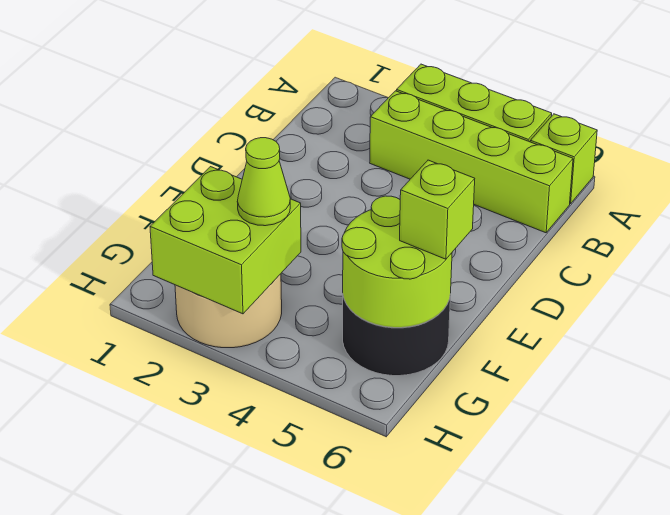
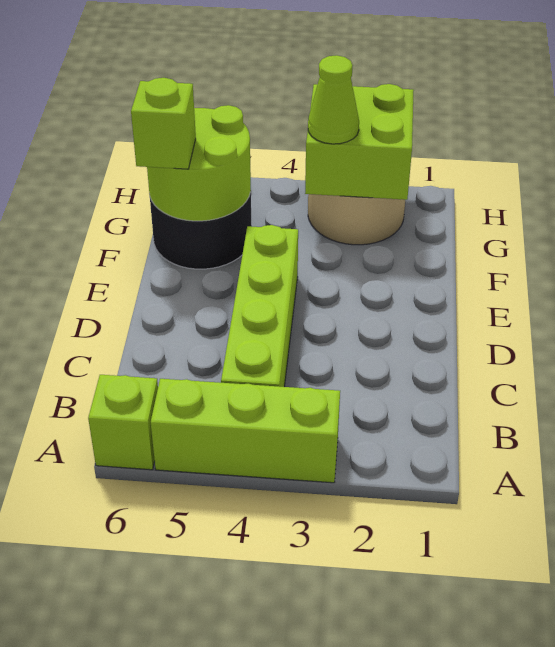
lime 1x4 brick [370,91,573,233] -> lime 1x4 brick turned to [221,225,298,387]

